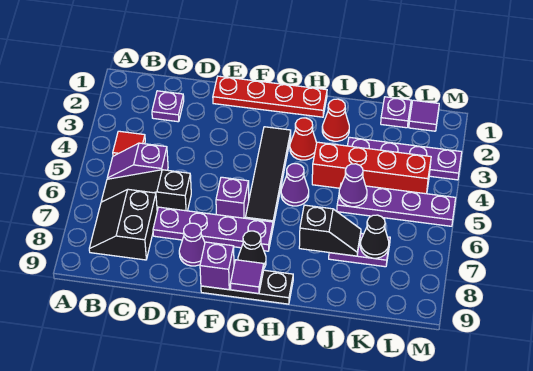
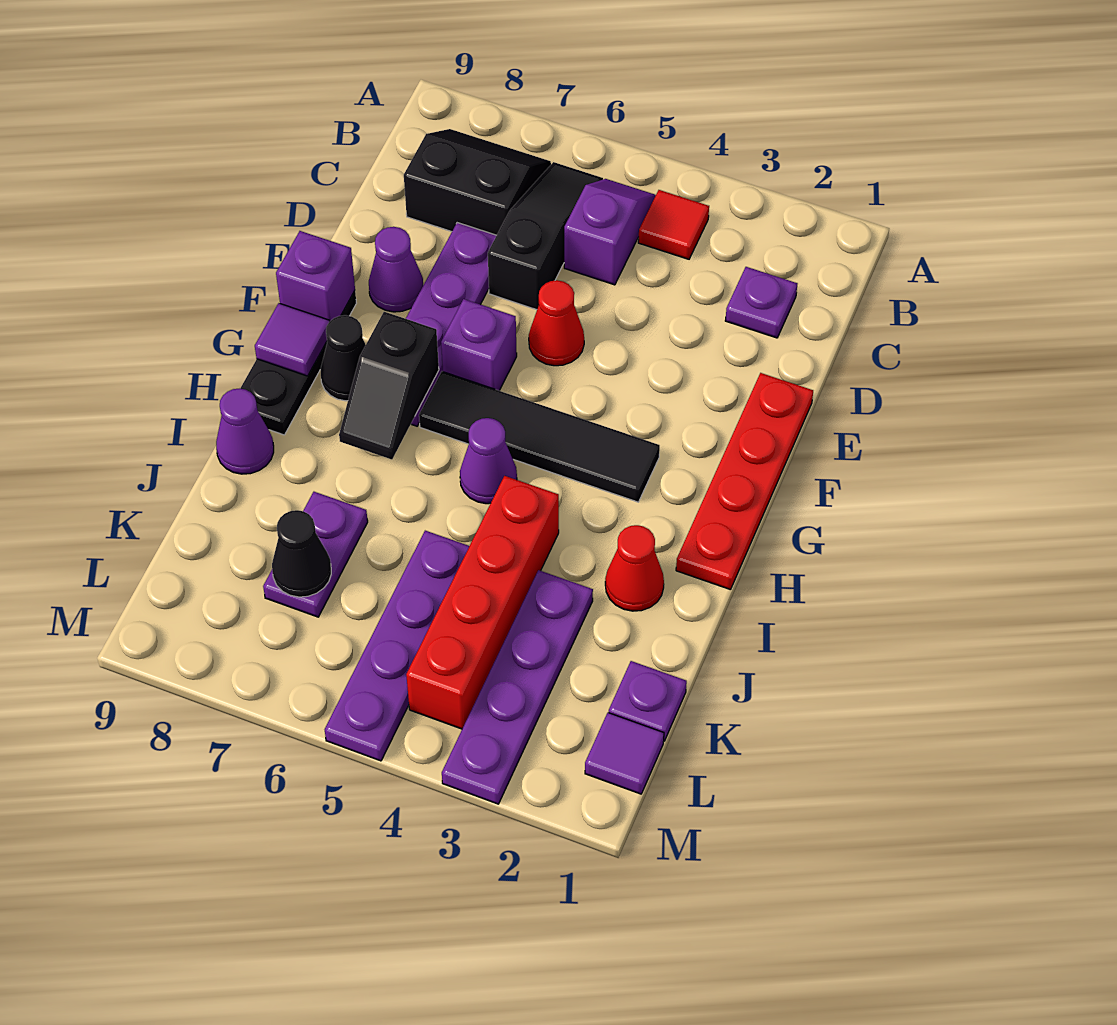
red 1x1 cone [290,118,317,160] -> red 1x1 cone moved to [529,280,584,366]
black 1x2 slope [299,205,361,256] -> black 1x2 slope moved to [339,312,439,460]
purple 1x1 cone [339,164,367,207] -> purple 1x1 cone moved to [216,388,274,474]

